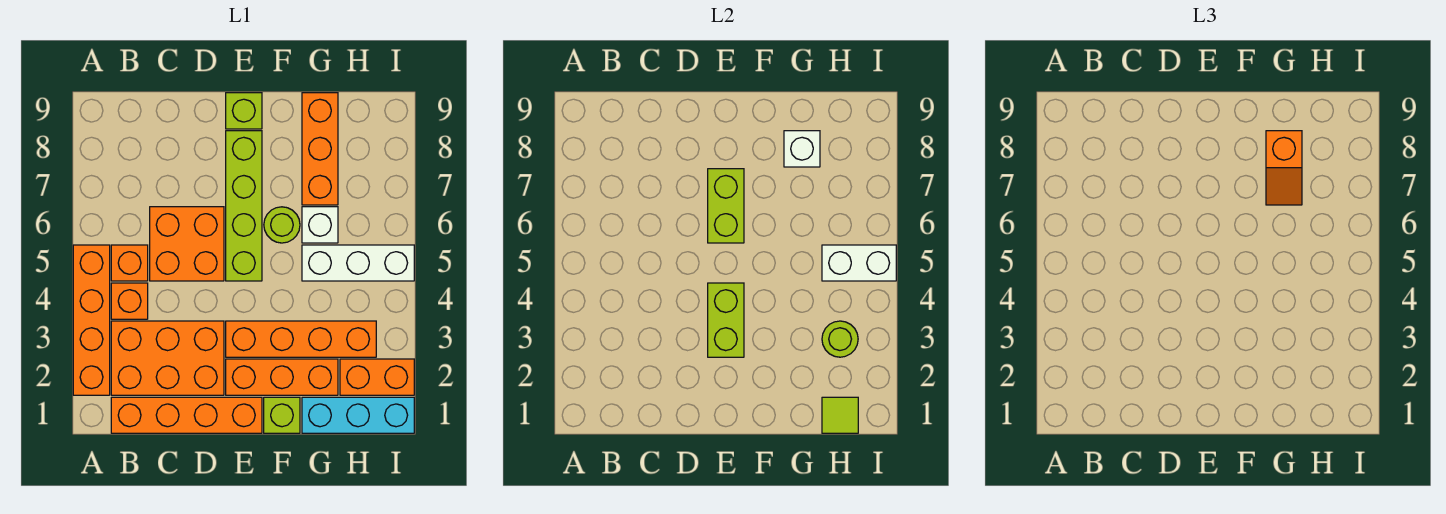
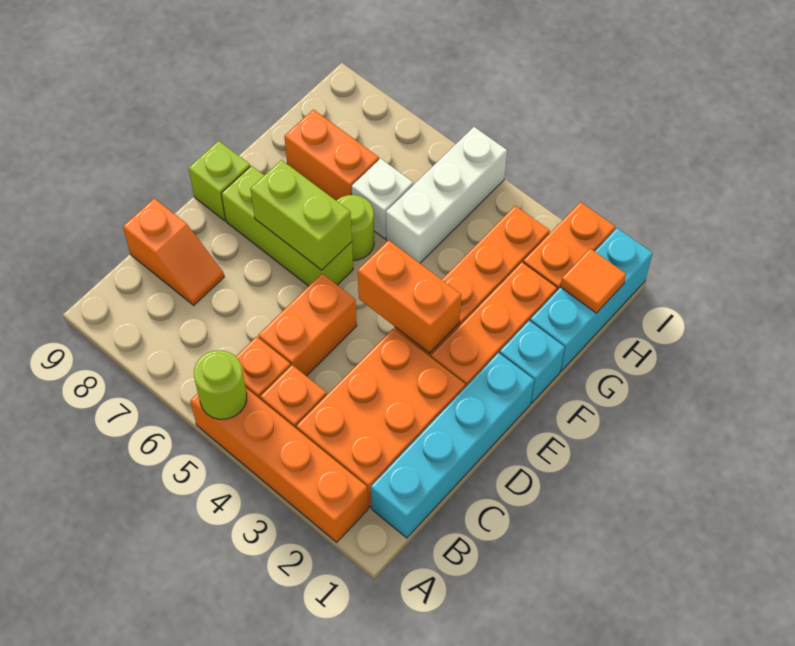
orange 1x4 brick [111,397,262,433] -> cyan 1x4 brick [371,353,534,538]
orange 2x2 brick [150,207,224,281] -> orange 1x2 brick [258,274,357,376]
lime 1x2 brick [708,283,744,357] -> orange 1x2 brick [358,240,461,353]
lime 1x4 brick [226,131,262,281] -> lime 1x3 brick [221,166,353,286]
lime 1x1 brick [264,397,300,433] -> cyan 1x1 brick [500,321,565,403]
orange 1x3 brick [302,93,338,205] -> orange 1x2 brick [284,110,379,200]
orange 1x2 slope [1266,131,1302,205] -> orange 1x2 slope moved to [123,198,224,305]
white 1x1 brick [784,131,820,167] -> none
lime 1x1 tile [822,397,858,433] -> orange 1x1 tile [561,248,626,313]
lime 1x1 round brick [822,321,858,357] -> lime 1x1 round brick moved to [194,350,247,419]
white 1x2 brick [822,245,896,281] -> none

